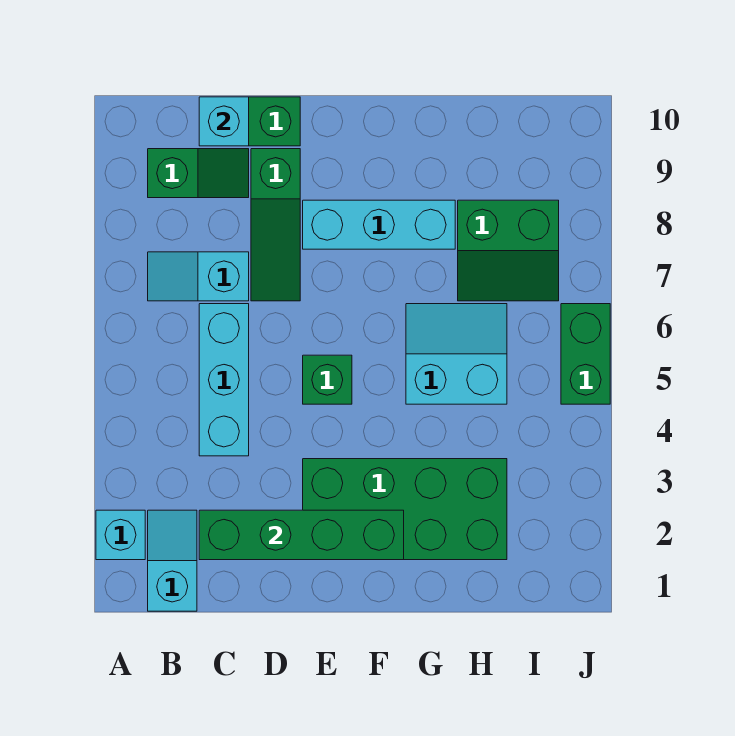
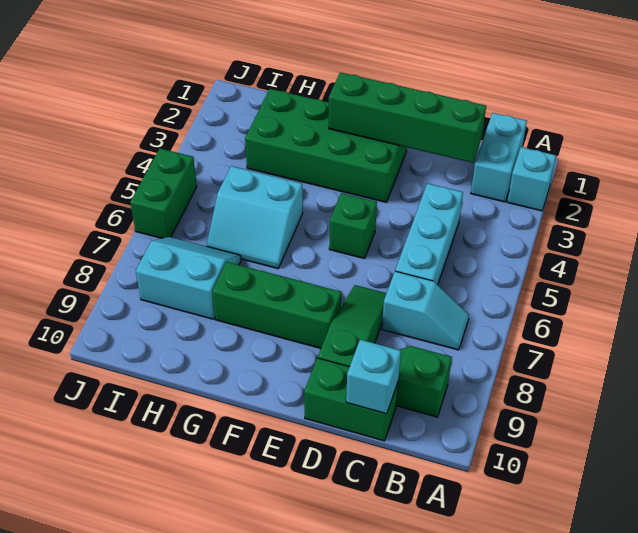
cyan 1x2 slope [148,510,197,611] -> cyan 1x2 brick [471,113,527,202]
cyan 1x3 brick [303,200,455,249] -> green 1x3 brick [212,262,341,348]
green 2x2 slope [458,200,559,301] -> cyan 2x2 slope [136,237,241,319]

